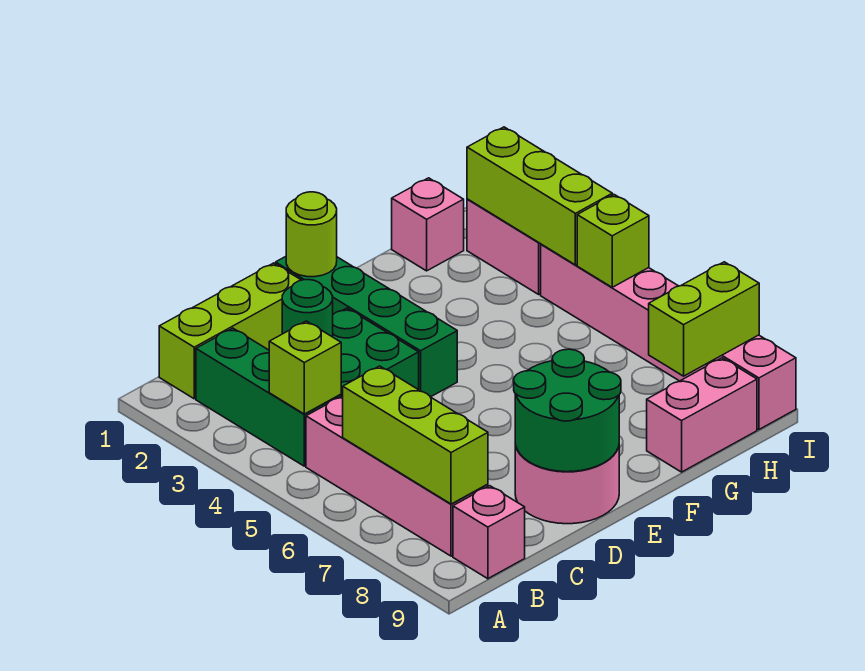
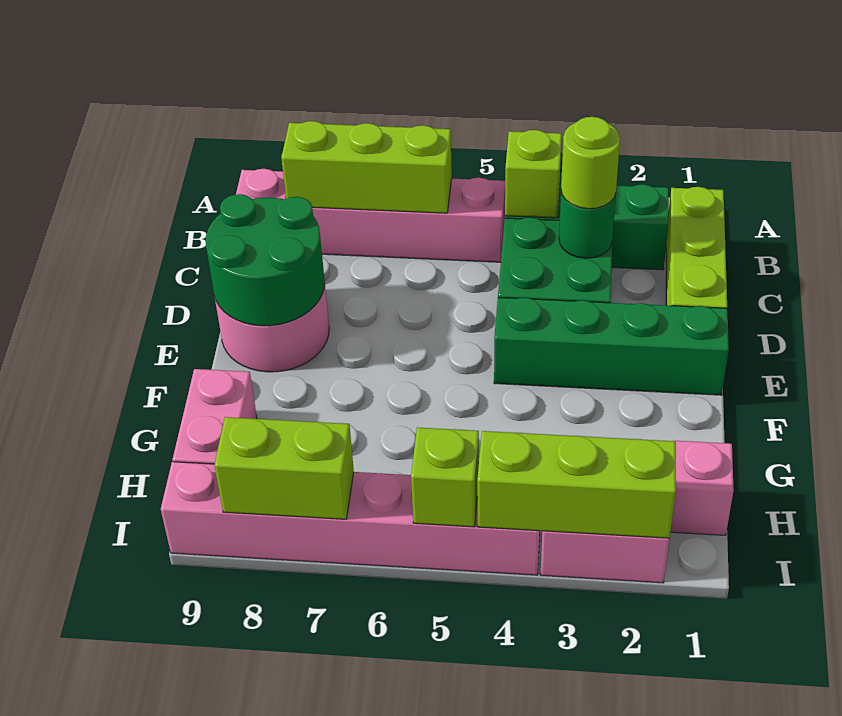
lime 1x1 round brick [286,192,337,277] -> lime 1x1 round brick moved to [561,117,620,209]
lime 1x2 brick [649,262,759,376] -> lime 1x2 brick turned to [214,417,354,519]

